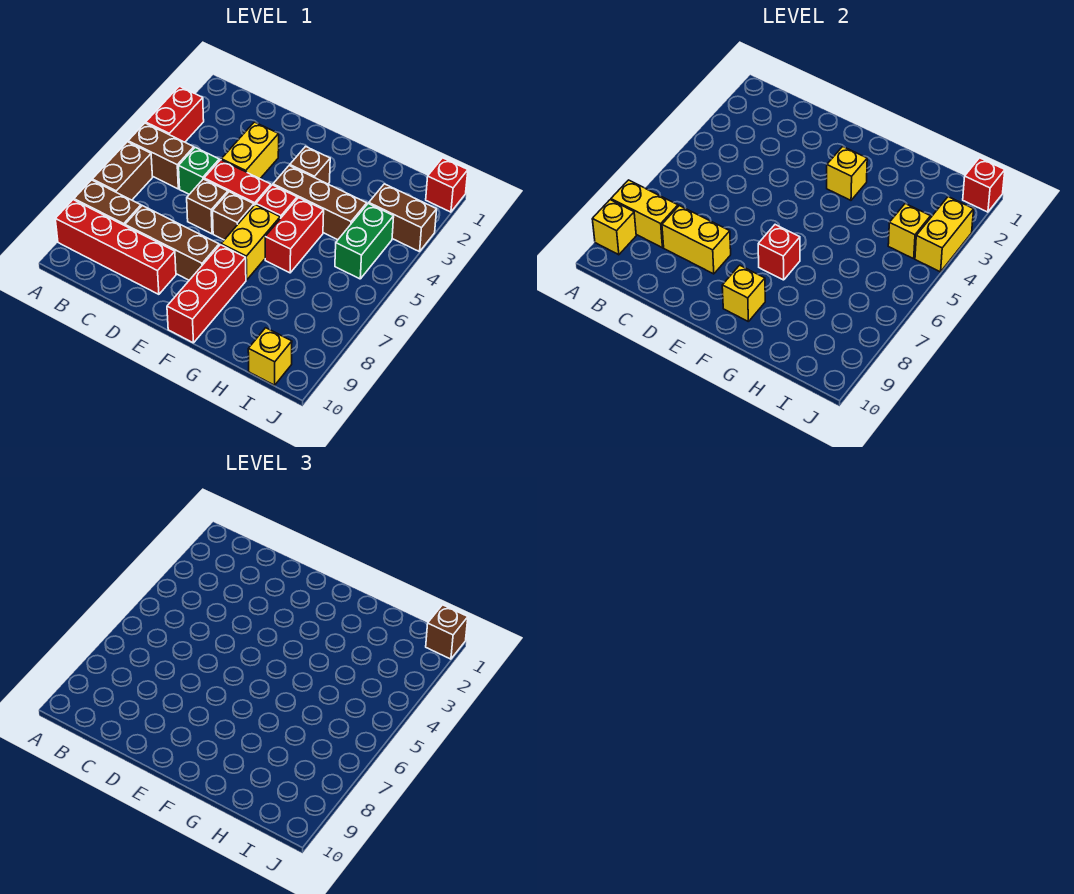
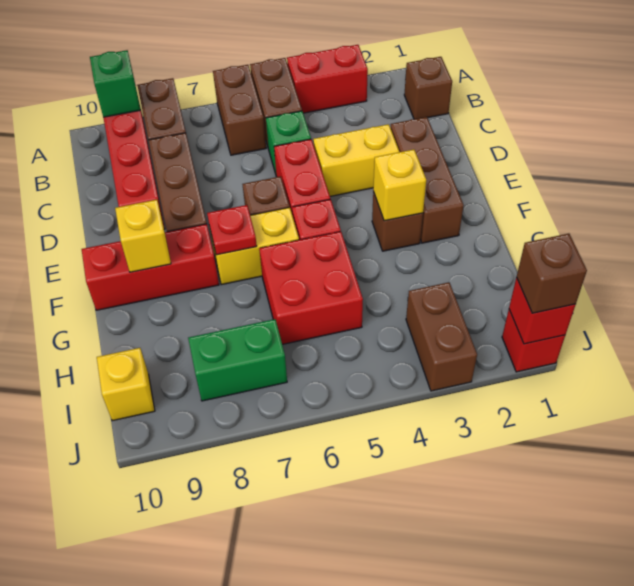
brown 1x2 brick [92,142,153,200] -> brown 1x2 brick turned to [213,65,266,155]
yellow 1x2 brick [611,180,678,248] -> none
yellow 1x1 brick [592,200,636,255] -> green 1x1 brick [90,50,140,117]
yellow 1x2 brick [662,206,731,274] -> none
brown 1x1 brick [187,179,228,234] -> brown 1x1 brick moved to [404,57,452,119]
brown 1x3 brick [273,165,367,240] -> brown 1x3 brick moved to [391,117,464,243]
red 1x1 brick [758,225,800,280] -> red 1x1 plate [207,205,257,255]
red 1x2 brick [265,198,324,273] -> red 2x2 brick [259,232,363,344]
green 1x2 brick [335,203,394,279] -> green 1x2 brick moved to [188,319,287,401]
yellow 1x1 brick [888,204,931,259] -> none
yellow 1x2 brick [915,197,974,272] -> none

